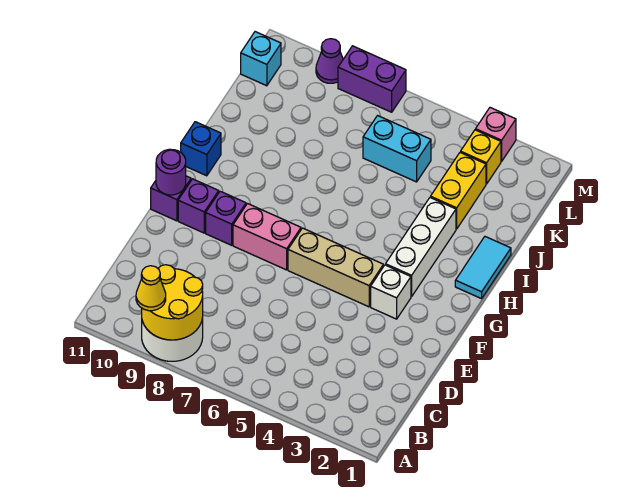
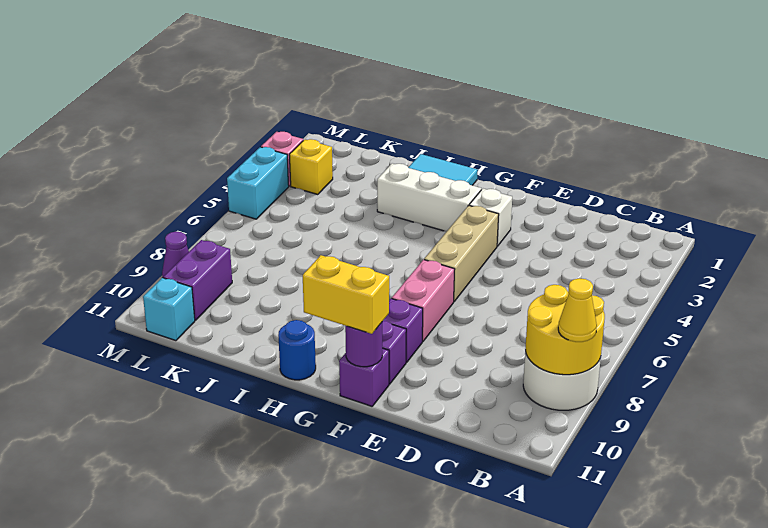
blue 1x1 brick [181,122,221,176] -> blue 1x1 round brick [278,320,316,380]
yellow 1x2 brick [431,152,486,229] -> yellow 1x2 brick moved to [303,255,389,334]
cyan 1x2 brick [363,116,431,182] -> cyan 1x2 brick moved to [227,147,289,219]
purple 1x2 brick [338,46,406,112] -> purple 1x2 brick moved to [163,240,232,320]

